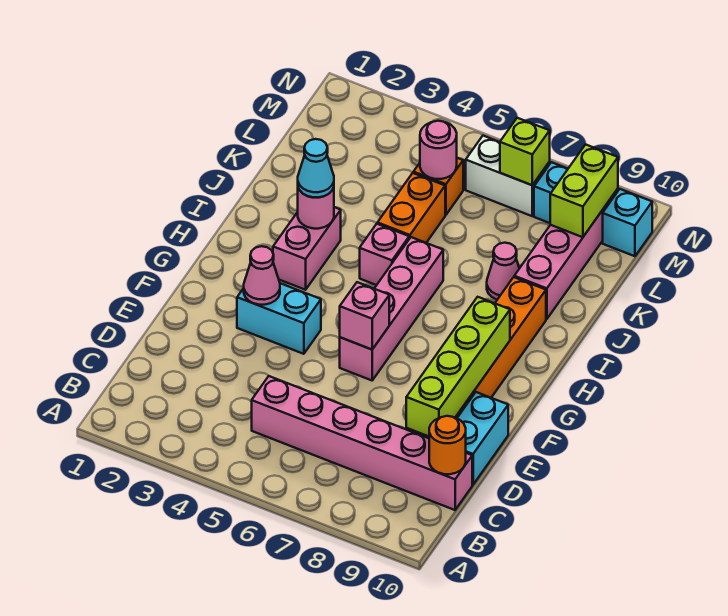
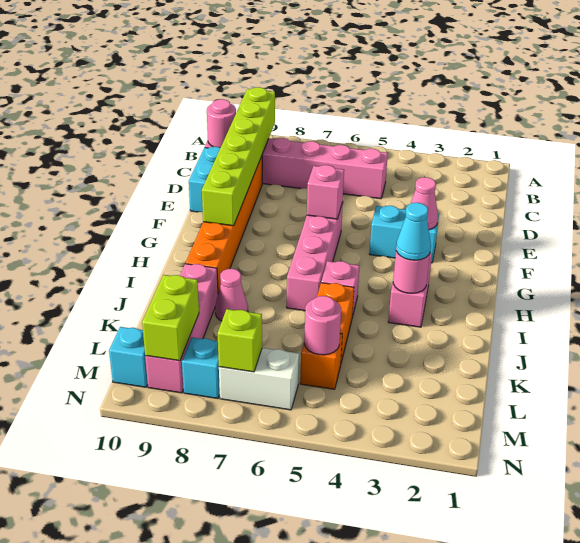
orange 1x1 round brick [429,416,466,474] -> pink 1x1 round brick [207,99,236,148]
lime 1x4 brick [406,297,510,437] -> lime 1x6 brick [202,87,275,226]

